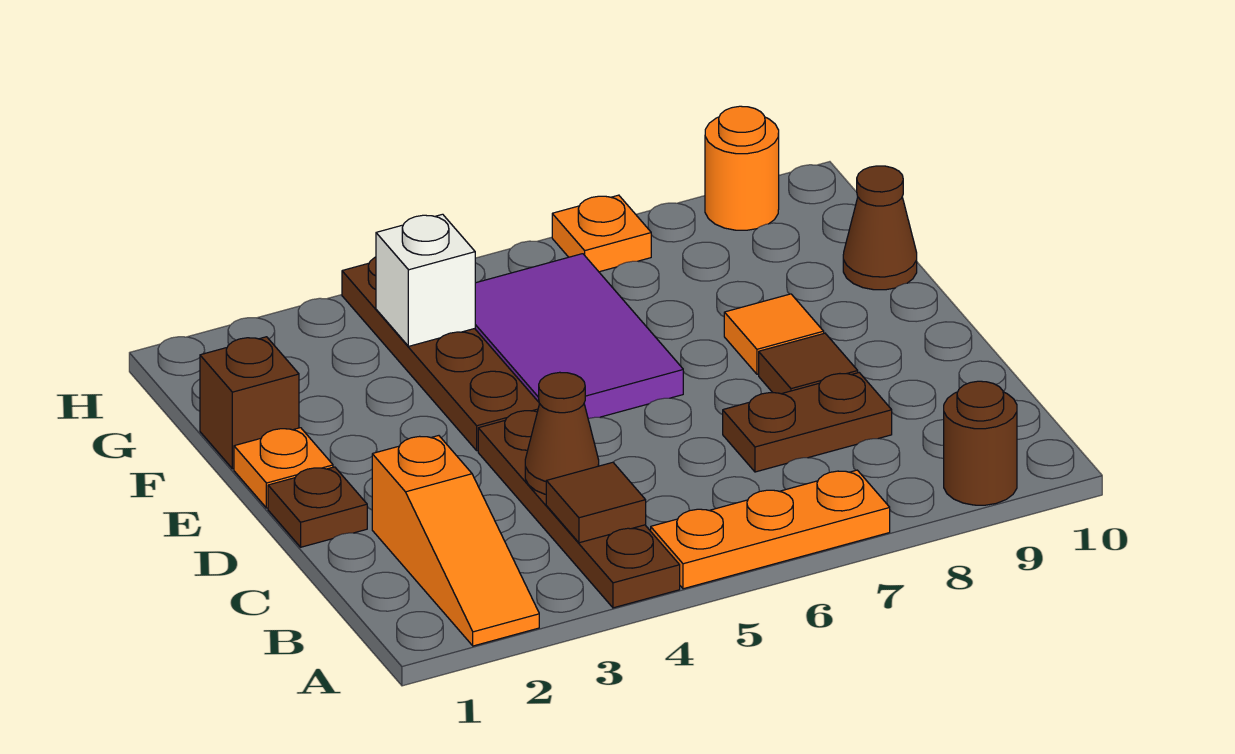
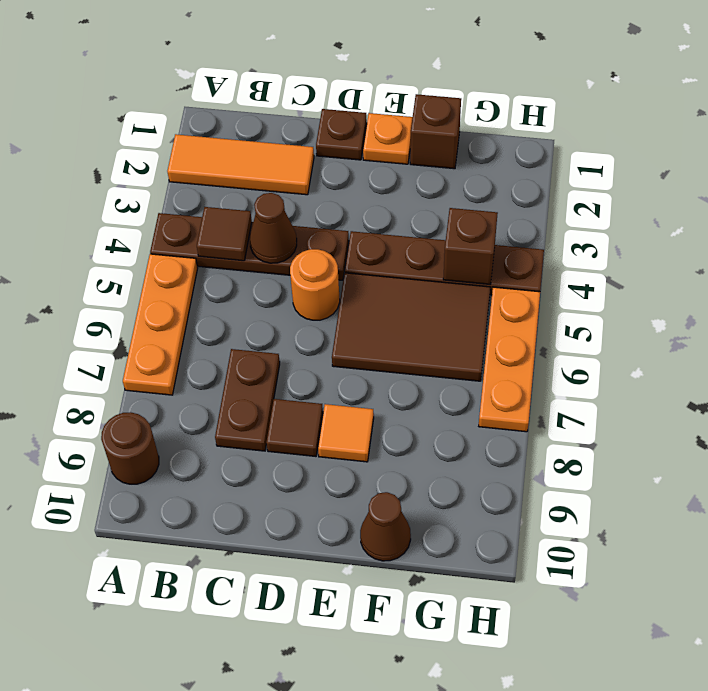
orange 1x3 slope [372,436,539,646] -> orange 1x3 tile [167,134,314,195]
purple 2x3 tile [475,254,683,418] -> brown 2x3 tile [332,273,490,381]
white 1x1 brick [376,214,475,346] -> brown 1x1 brick [443,208,498,285]
orange 1x1 plate [552,195,651,272] -> orange 1x3 plate [479,287,540,432]
orange 1x1 round brick [705,106,779,230] -> orange 1x1 round brick moved to [290,249,340,320]

